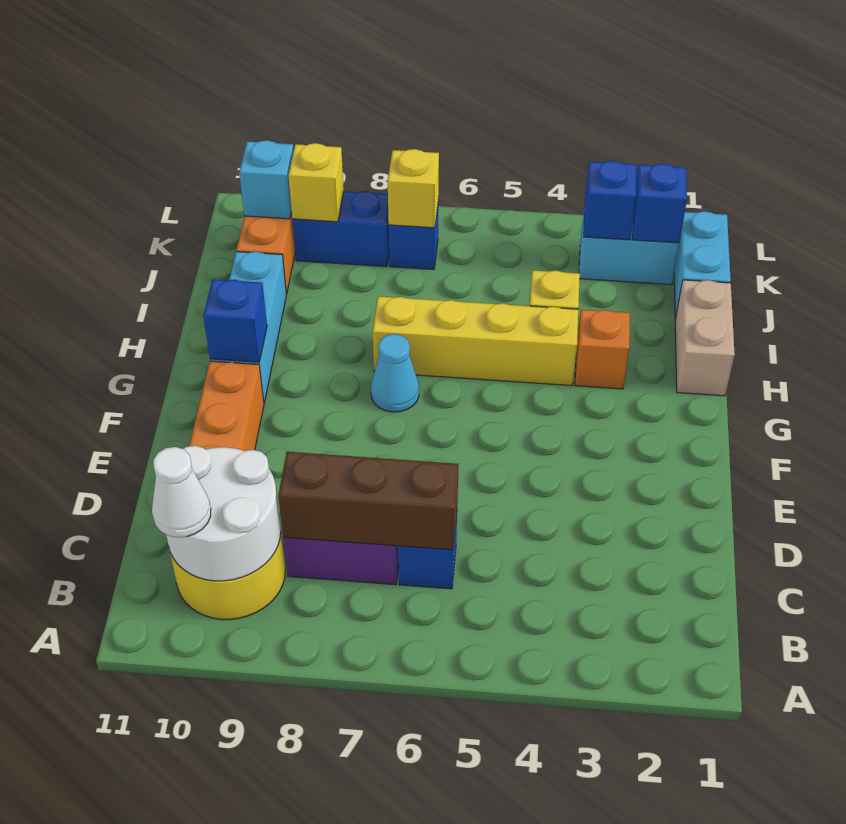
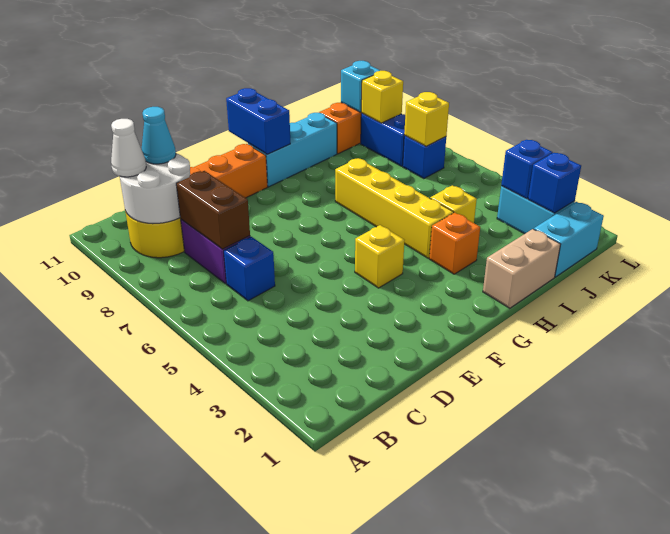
brown 1x3 brick [278,452,459,550] -> brown 1x2 brick [176,171,250,249]
none -> yellow 1x1 brick [355,225,404,288]
cyan 1x1 cone [371,334,419,412] -> cyan 1x1 cone moved to [142,107,176,164]
blue 1x1 brick [203,279,267,362] -> blue 1x2 brick [226,88,290,154]

